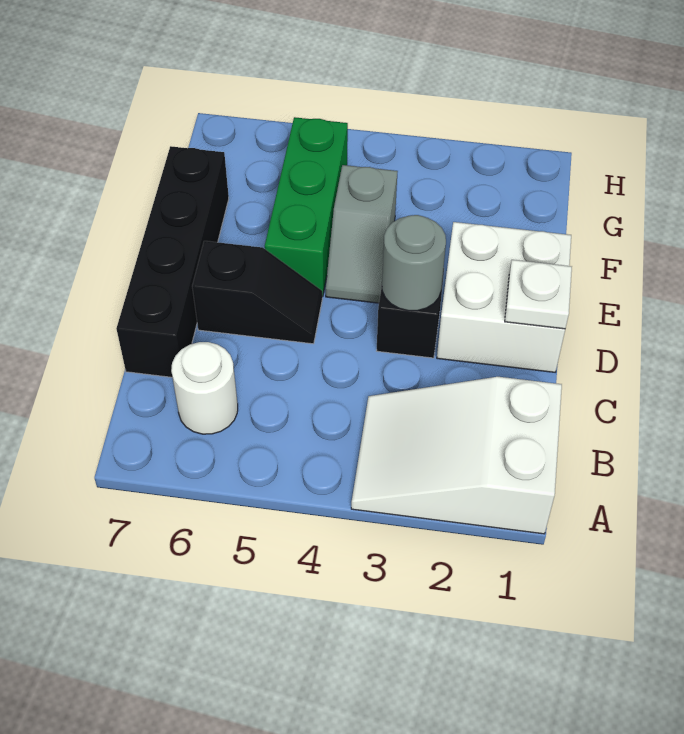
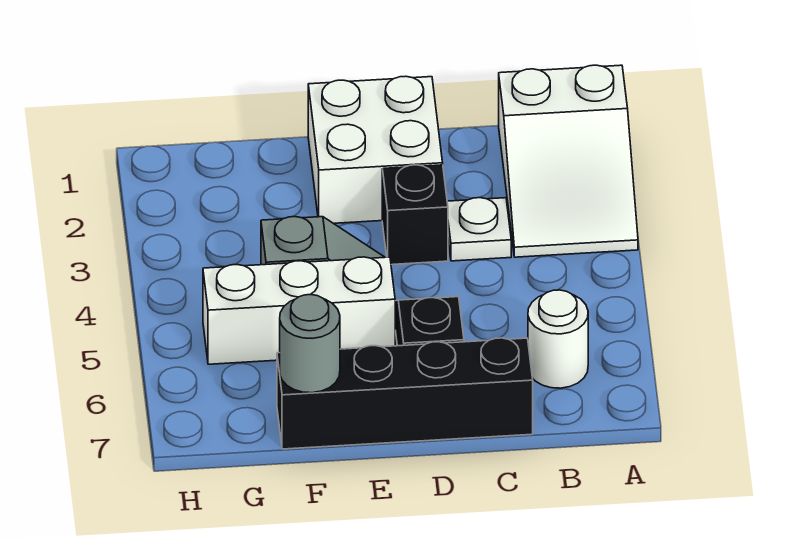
white 1x1 plate [505,260,572,329] -> white 1x1 plate moved to [447,198,511,261]
grey 1x1 round brick [382,215,446,311] -> grey 1x1 round brick moved to [280,295,340,393]
green 1x3 brick [265,117,348,297] -> white 1x3 brick [203,257,395,364]

